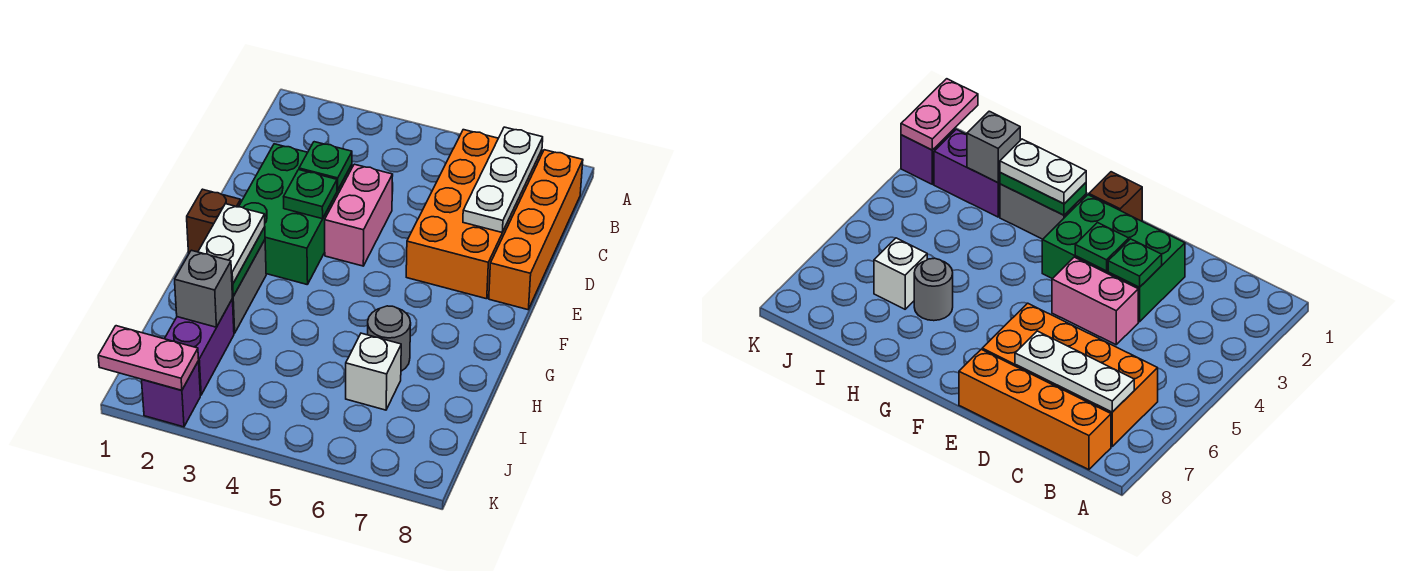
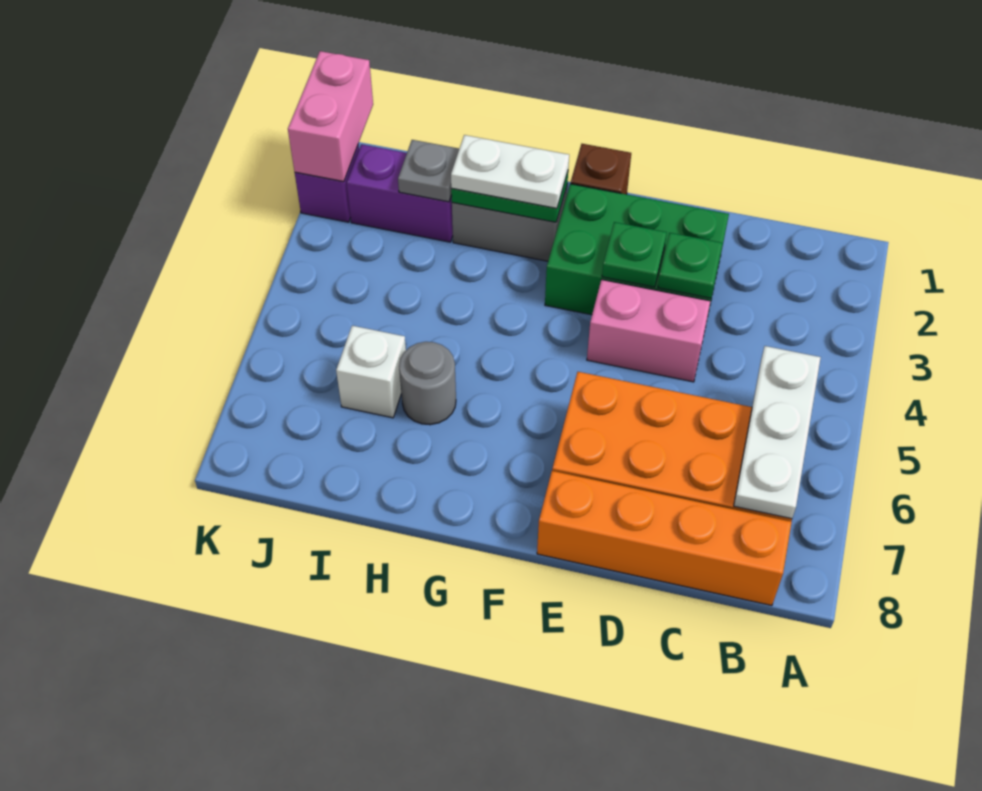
white 1x3 plate [463,127,543,232] -> white 1x3 plate turned to [734,346,821,519]
grey 1x1 brick [175,250,232,327] -> grey 1x1 plate [398,140,459,202]
pink 1x2 plate [98,326,199,390] -> pink 1x2 brick [288,51,373,182]

